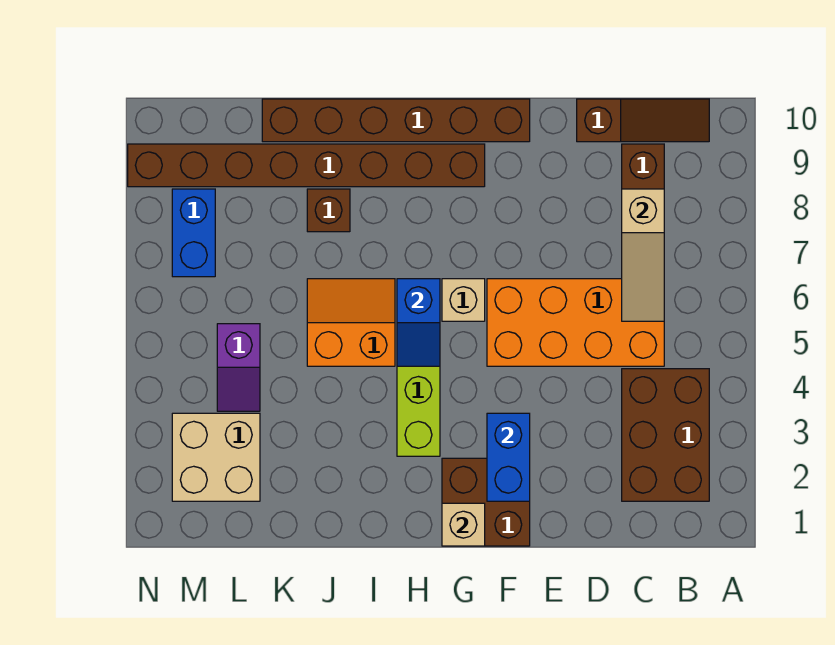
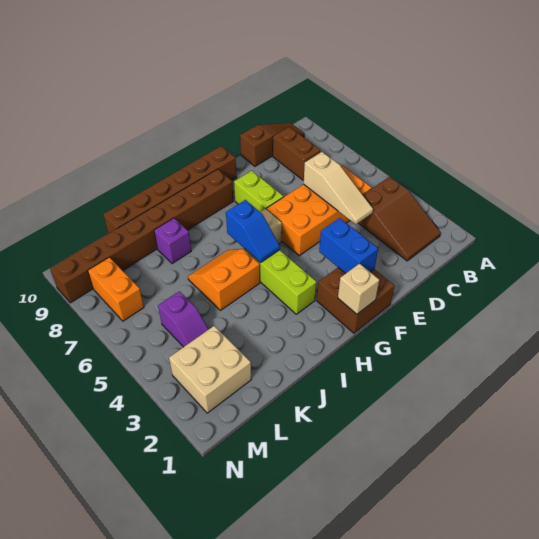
brown 2x3 brick [622,369,709,501] -> brown 2x3 slope [359,177,441,261]
tan 1x3 slope [622,189,664,321] -> tan 1x3 slope moved to [304,152,373,224]
none -> lime 1x2 brick [234,171,284,212]
brown 1x1 brick [307,189,350,232] -> purple 1x1 brick [154,218,191,264]
blue 1x2 brick [172,189,215,277] -> orange 1x2 brick [88,257,144,321]

